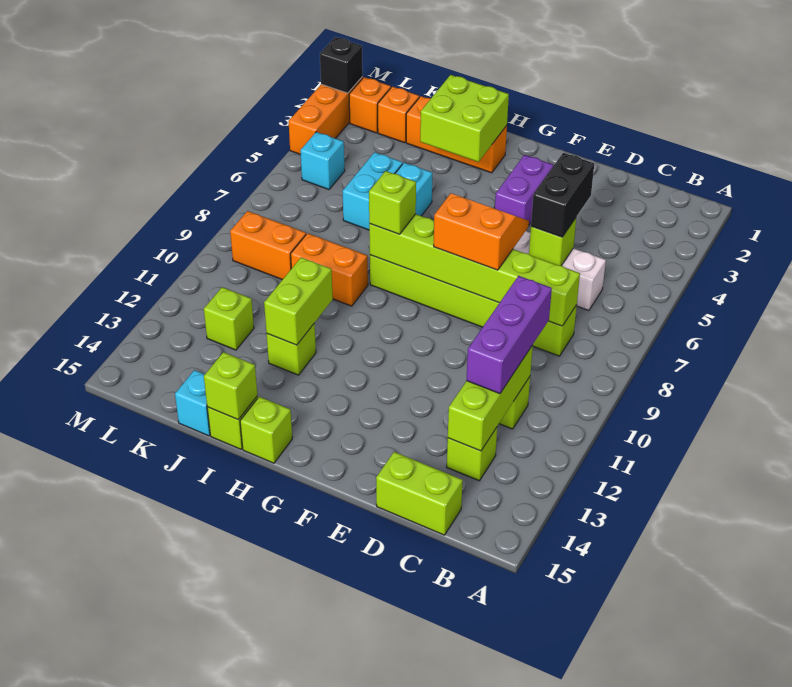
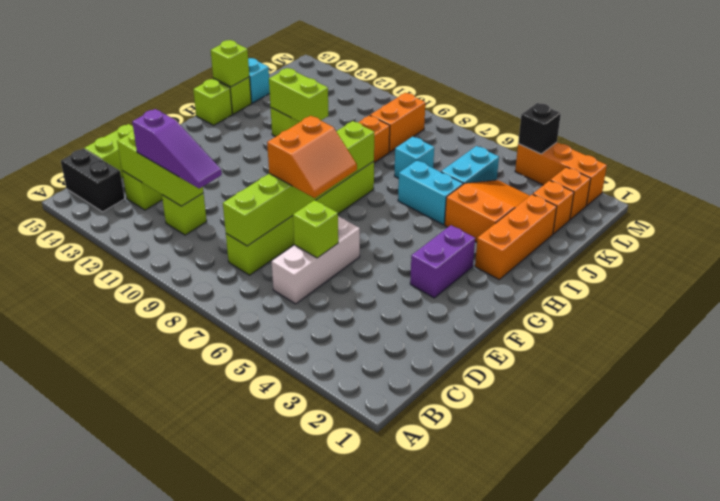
purple 1x3 brick [466,276,552,394] -> purple 1x3 slope [132,109,222,188]
black 1x2 brick [531,153,594,237] -> black 1x2 brick moved to [61,149,125,212]
purple 1x2 brick [495,155,553,225] -> purple 1x2 brick turned to [410,225,475,298]
lime 2x2 brick [420,75,509,162] -> none
lime 1x1 brick [369,171,416,234] -> none
none -> orange 2x3 slope [445,180,530,242]
cyan 1x2 brick [343,152,403,230] -> cyan 1x2 brick turned to [441,146,499,184]
lime 1x1 brick [204,287,254,350] -> none
cyan 1x1 brick [300,132,345,189] -> cyan 1x1 brick moved to [394,137,434,178]
black 1x1 brick [320,37,363,93] -> black 1x1 brick moved to [518,103,561,154]

